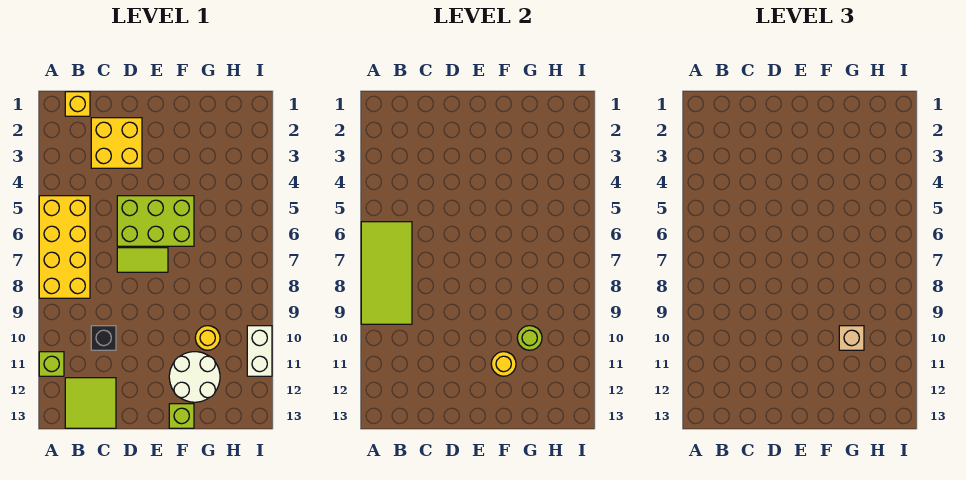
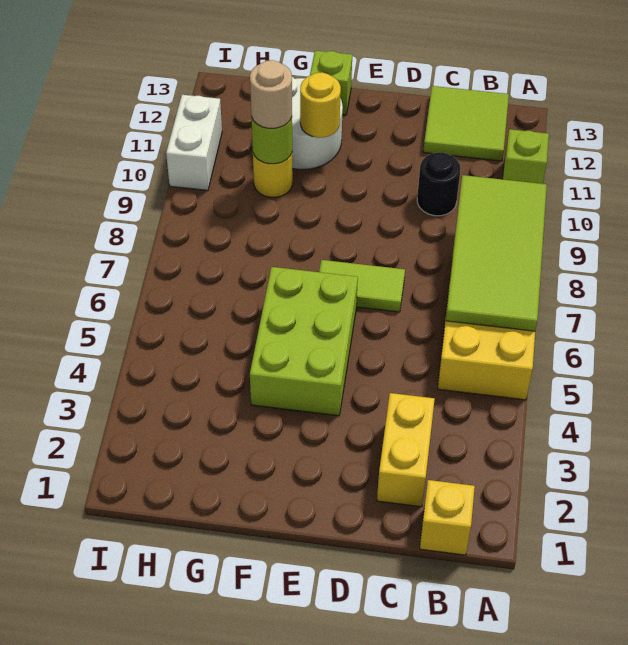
yellow 2x2 brick [91,118,142,168] -> yellow 1x2 brick [377,393,435,507]
black 1x1 brick [91,326,116,350] -> black 1x1 round brick [417,152,460,216]
lime 2x3 brick [117,196,194,246] -> lime 2x3 brick turned to [250,267,358,416]
tan 1x1 brick [839,326,864,350] -> tan 1x1 round brick [250,60,292,128]

